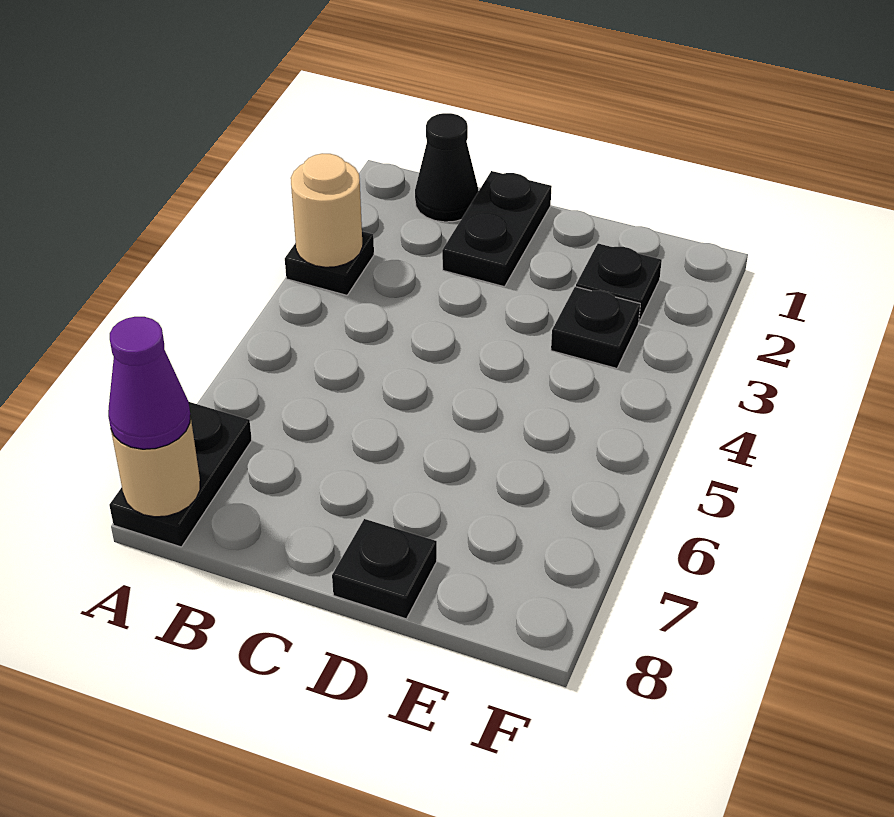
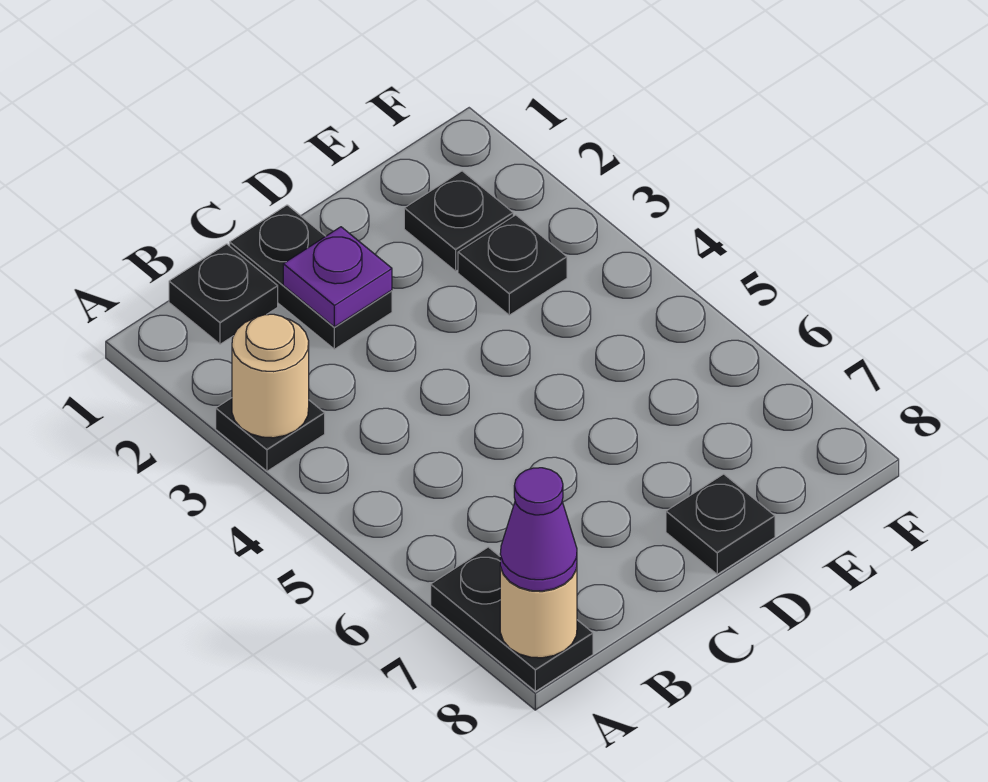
black 1x1 cone [415,113,479,222] -> black 1x1 plate [169,244,278,344]
none -> purple 1x1 plate [283,227,392,327]

